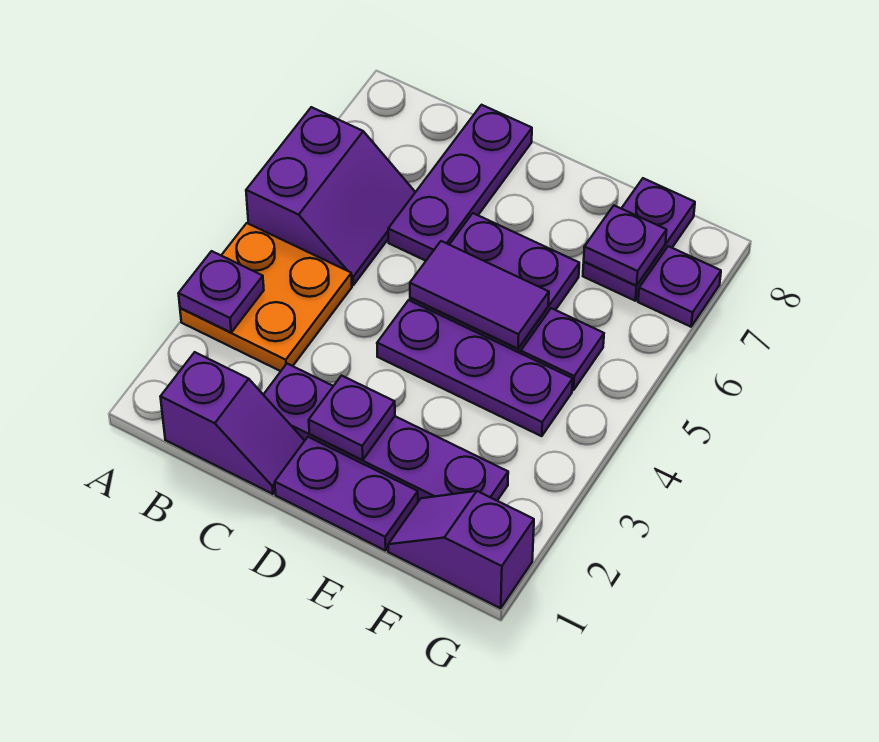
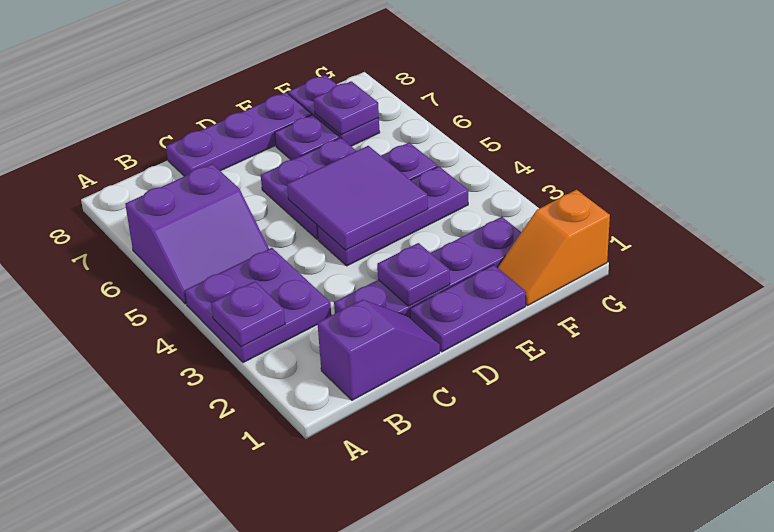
orange 2x2 plate [180,223,352,371] -> purple 2x2 plate [185,248,331,363]
purple 2x2 slope [246,107,415,285] -> purple 2x2 slope turned to [125,164,269,304]
purple 1x3 plate [388,105,532,261] -> purple 1x3 plate turned to [166,93,312,176]
purple 1x2 tile [410,241,549,349] -> purple 2x2 tile [287,146,428,250]
purple 1x2 slope [388,491,534,608] -> orange 1x2 slope [497,190,610,306]
purple 1x1 plate [638,246,721,327] -> purple 1x1 plate moved to [275,115,339,160]

